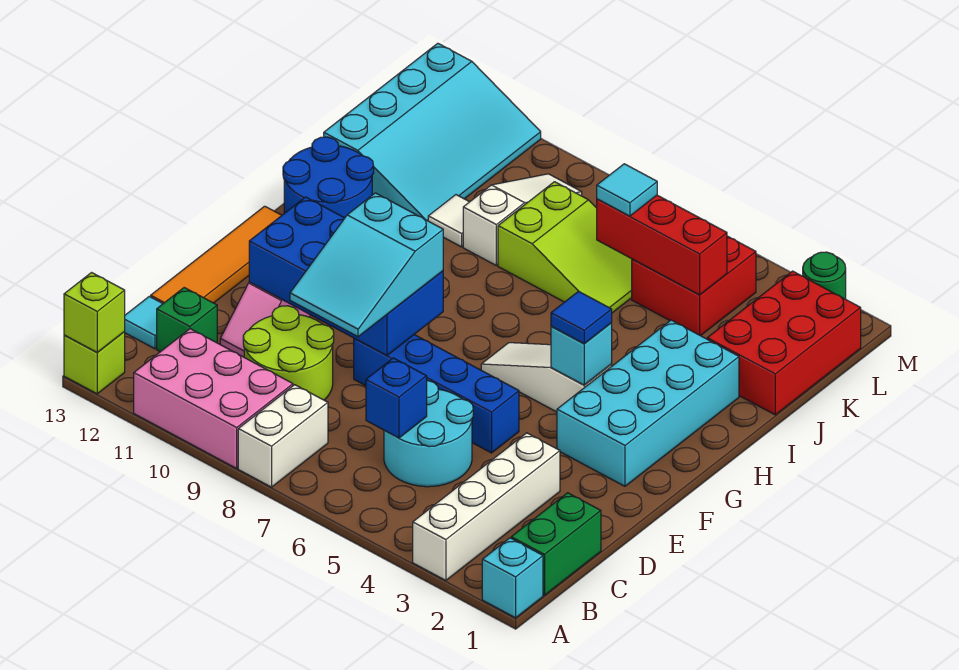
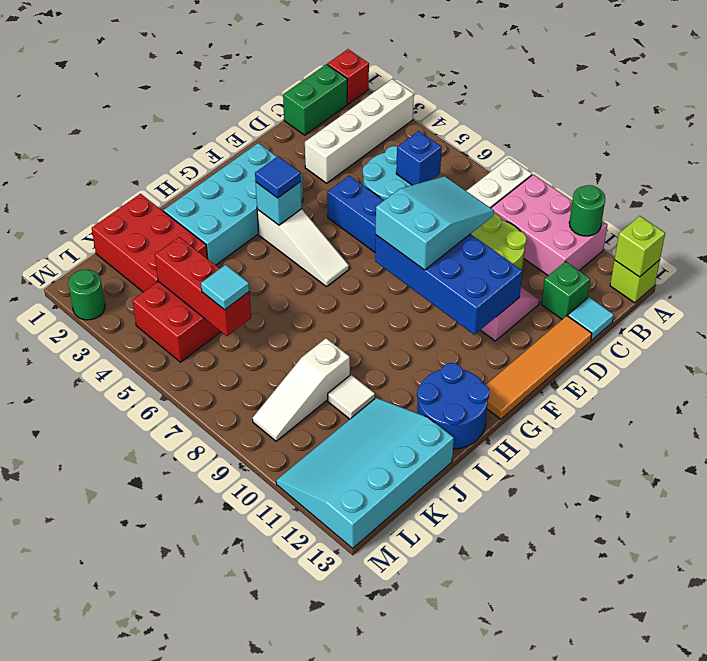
cyan 1x1 brick [482,538,543,618] -> red 1x1 brick [327,49,369,104]
none -> green 1x1 round brick [569,185,605,236]
red 2x3 brick [707,271,861,415] -> red 2x3 brick turned to [92,194,208,292]
lime 2x3 slope [498,182,632,313] -> none

